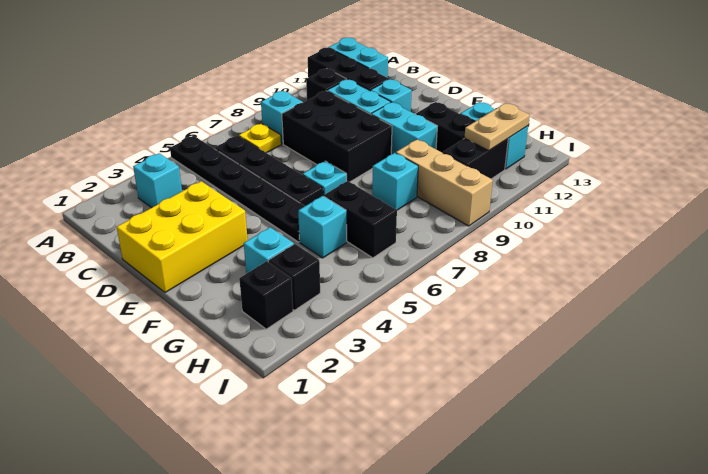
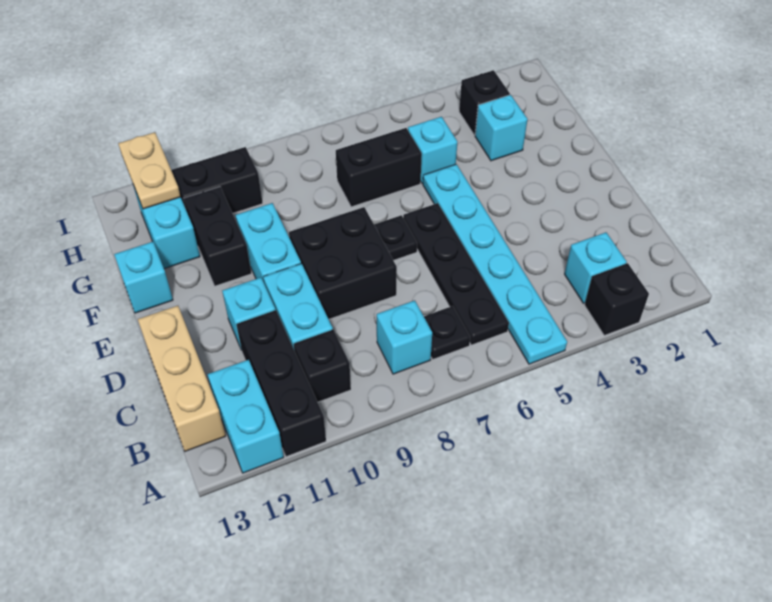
black 1x6 plate [170,136,305,242] -> cyan 1x6 plate [423,164,567,364]
yellow 1x1 plate [239,123,281,153] -> black 1x1 plate [424,306,470,359]
black 2x3 brick [282,91,392,182] -> black 2x2 brick [289,207,397,319]
yellow 2x3 brick [117,181,248,293] -> none
cyan 1x1 plate [303,161,347,196] -> black 1x1 plate [374,215,417,260]
black 1x2 brick [324,181,397,258] -> black 1x2 brick turned to [336,128,422,207]
cyan 1x1 brick [372,153,418,210] -> cyan 1x1 brick moved to [114,242,173,313]
tan 1x3 brick [396,139,493,226] -> tan 1x3 brick moved to [138,306,226,451]
black 1x1 brick [239,261,293,329] -> black 1x1 brick moved to [585,263,649,335]
tan 1x2 plate [464,103,530,150] -> tan 1x2 plate turned to [118,132,181,209]

